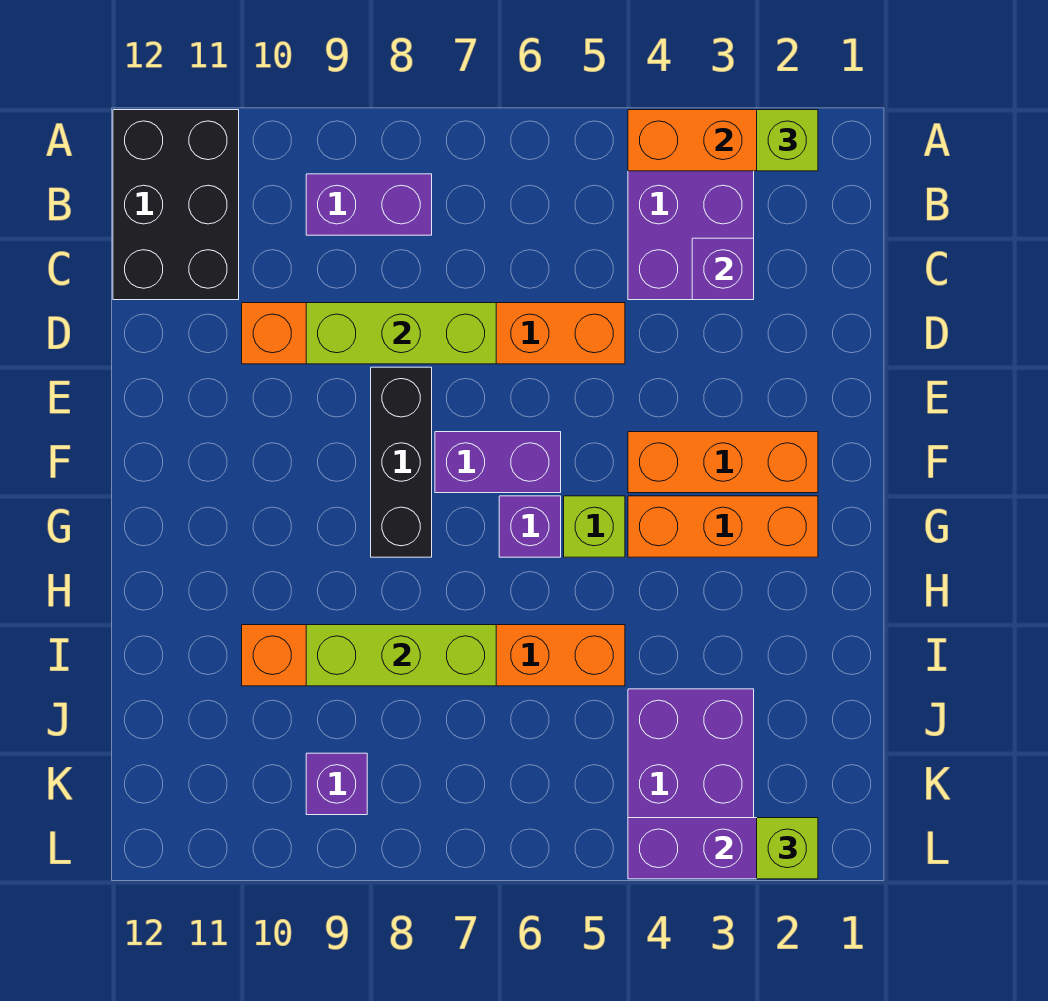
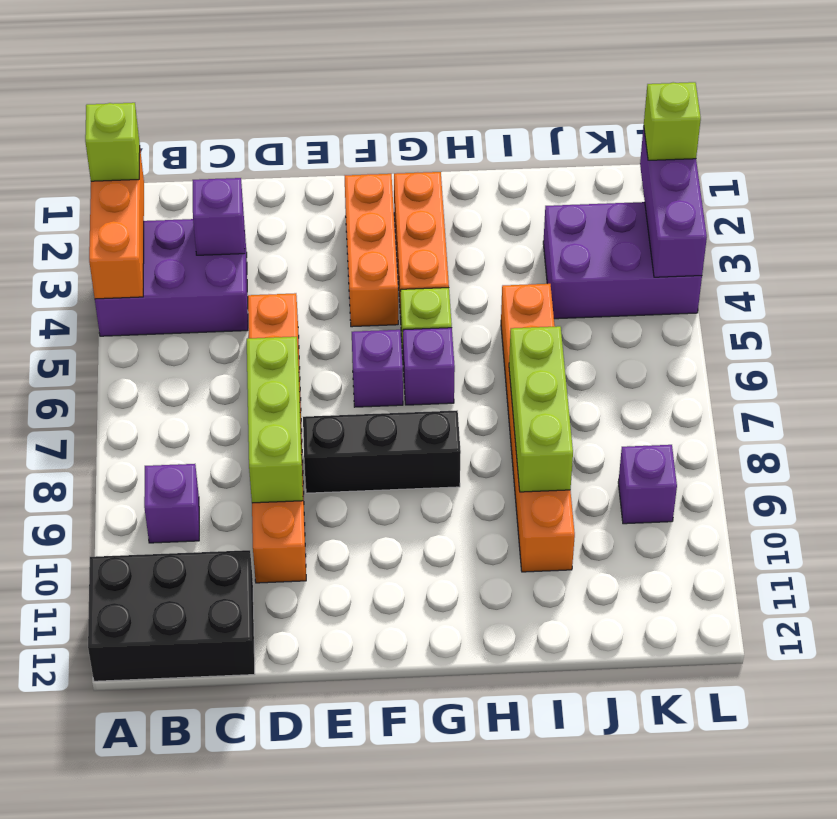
purple 1x2 brick [306,174,432,235] -> purple 1x1 brick [144,464,199,543]
purple 1x2 brick [435,432,561,493] -> purple 1x1 brick [352,330,403,407]

